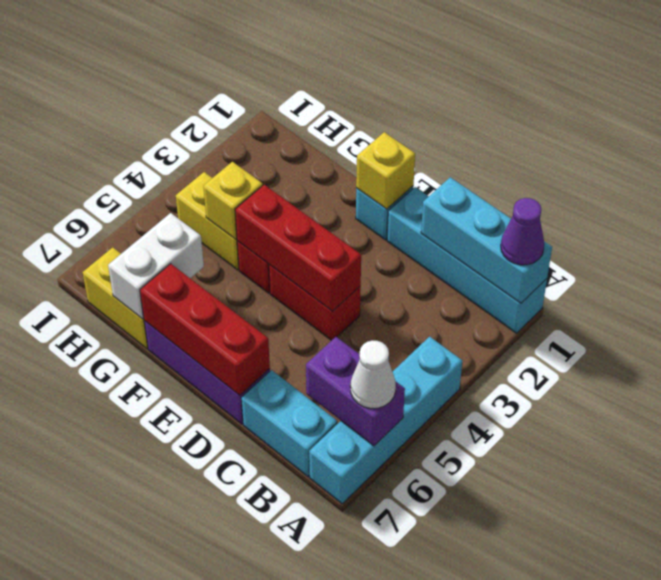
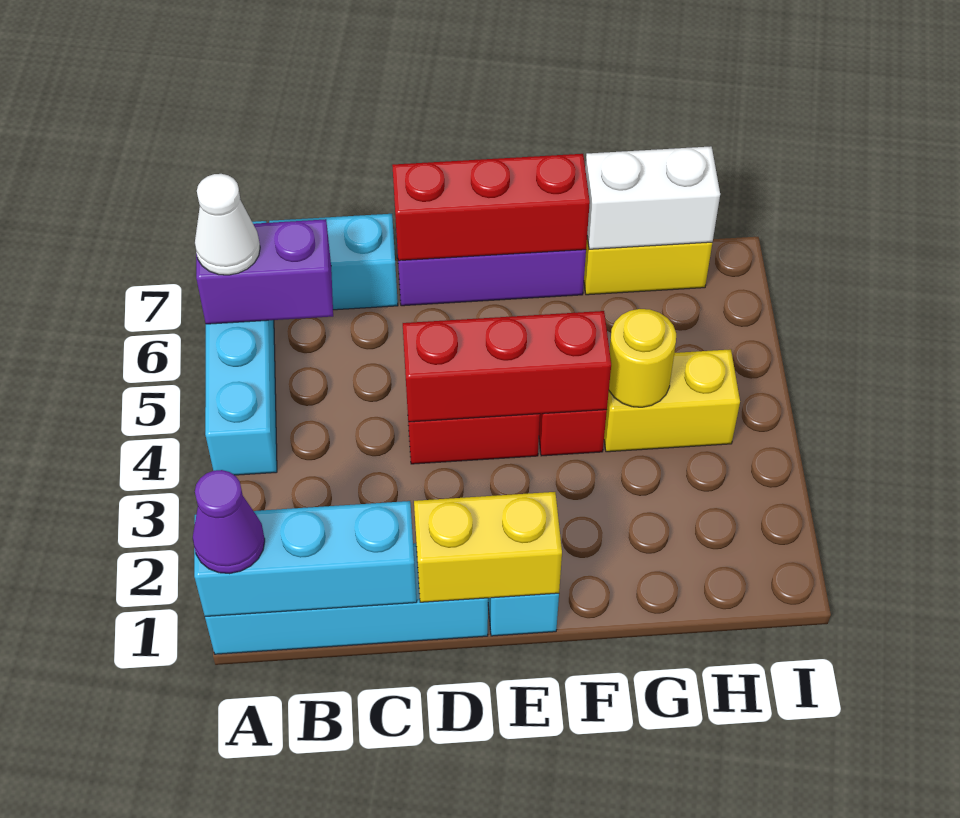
yellow 1x1 brick [356,132,415,209] -> yellow 1x2 brick [414,492,562,602]
yellow 1x1 brick [203,162,263,239] -> yellow 1x1 round brick [609,309,676,407]
white 1x2 brick [108,213,204,319] -> white 1x2 brick turned to [585,146,720,249]

